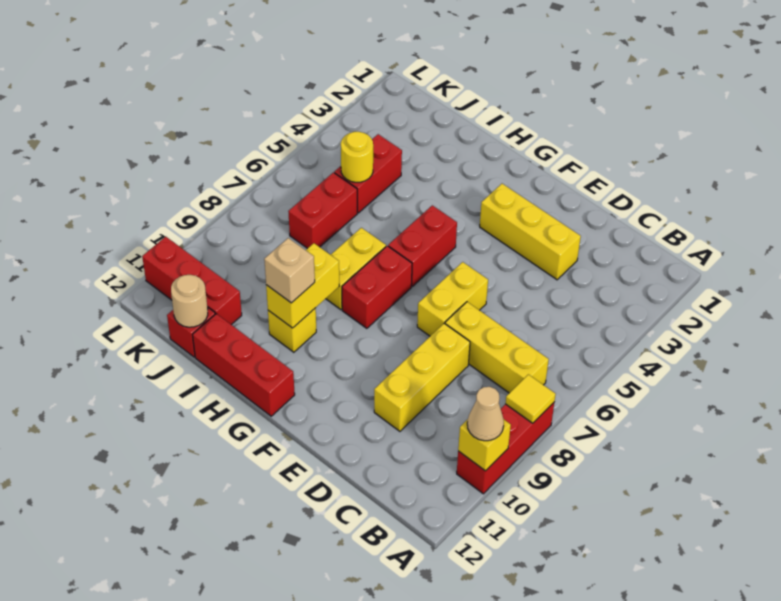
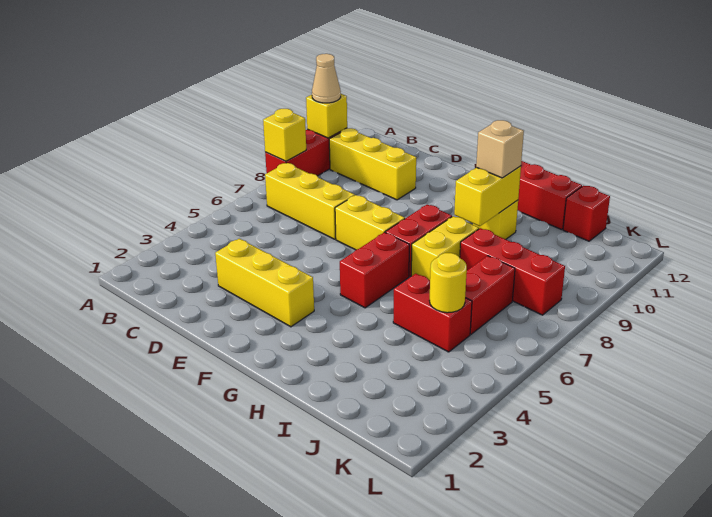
yellow 1x1 tile [506,374,556,423] -> yellow 1x1 brick [263,109,306,161]
yellow 1x3 brick [374,323,470,431] -> yellow 1x3 brick turned to [329,128,416,200]
yellow 1x2 brick [417,262,488,336] -> yellow 1x2 brick turned to [335,195,405,250]
red 1x2 brick [334,134,402,213] -> red 1x2 brick turned to [393,274,472,352]
red 1x3 brick [142,237,242,325] -> red 1x3 brick moved to [460,228,565,315]
tan 1x1 round brick [171,275,208,327] -> none

